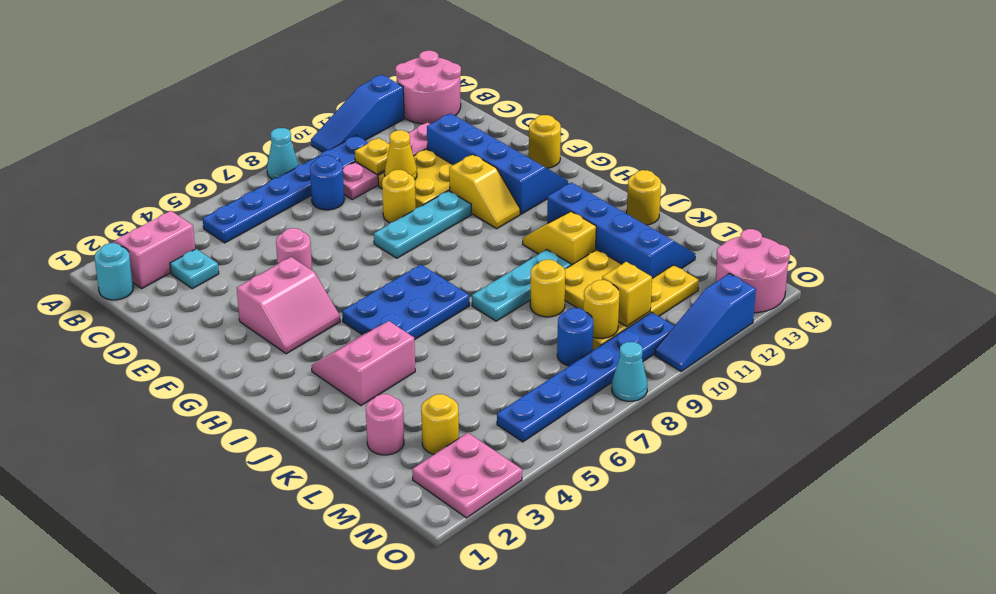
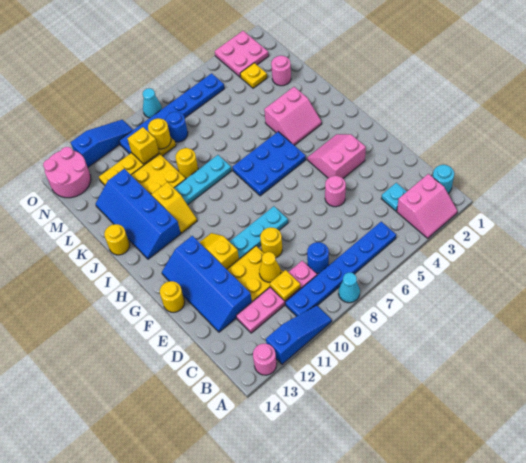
pink 2x2 round brick [395,51,461,124] -> pink 1x1 round brick [253,344,277,375]
yellow 1x1 round brick [421,394,459,454] -> yellow 1x1 plate [240,63,267,88]

